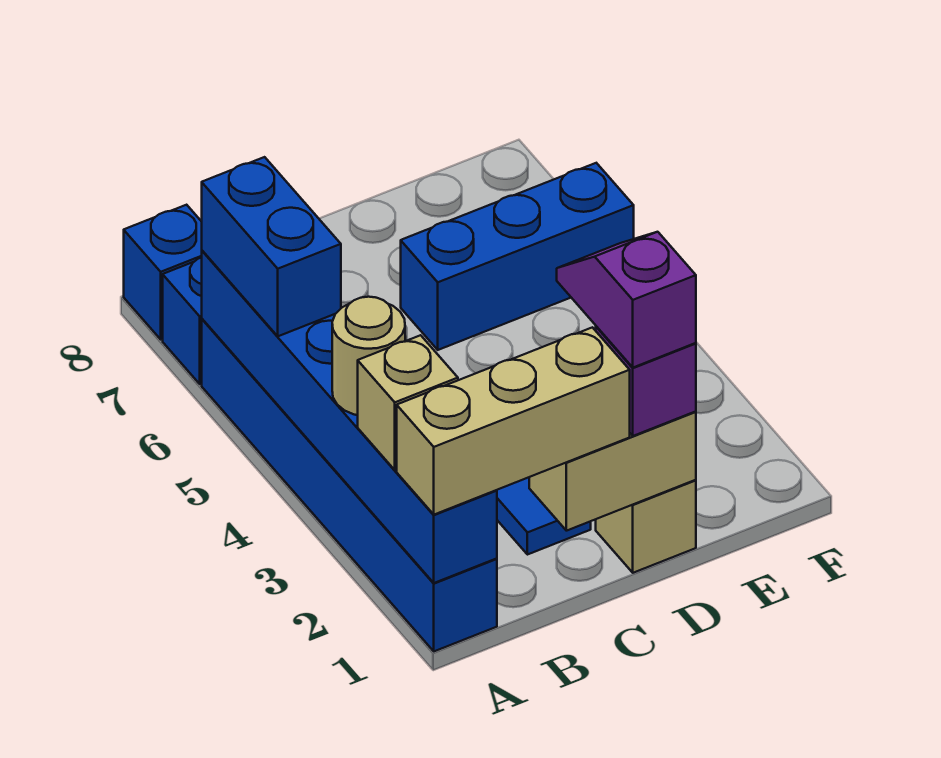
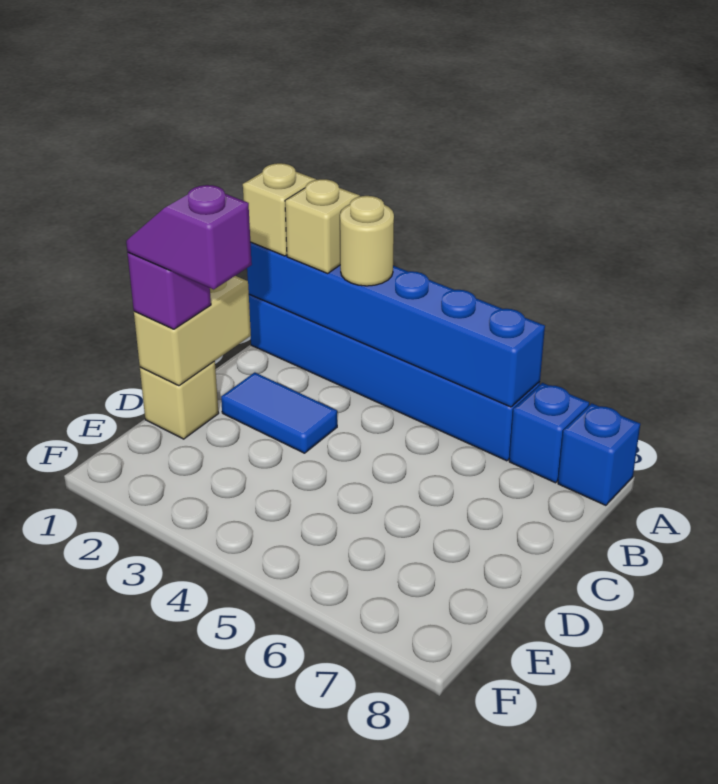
tan 1x3 brick [397,327,630,515] -> tan 1x1 brick [243,163,316,256]
blue 1x2 brick [202,157,341,336] -> none
purple 1x2 slope [557,232,696,368] -> purple 1x2 slope turned to [126,185,252,289]
blue 1x3 brick [401,163,634,350] -> none

